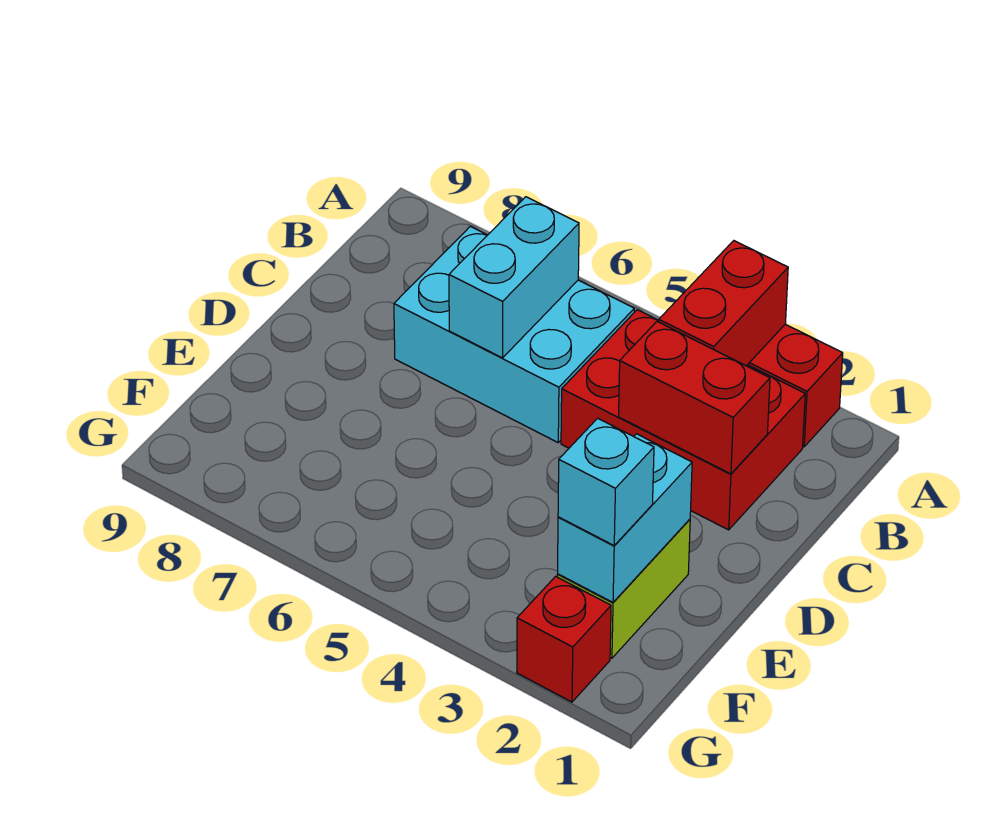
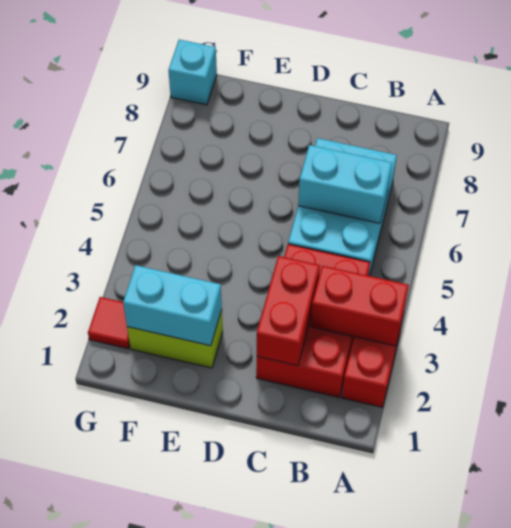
cyan 1x1 brick [558,418,654,546] -> cyan 1x1 brick moved to [168,40,217,105]
red 1x1 brick [517,576,611,702] -> red 1x1 tile [88,297,130,349]

